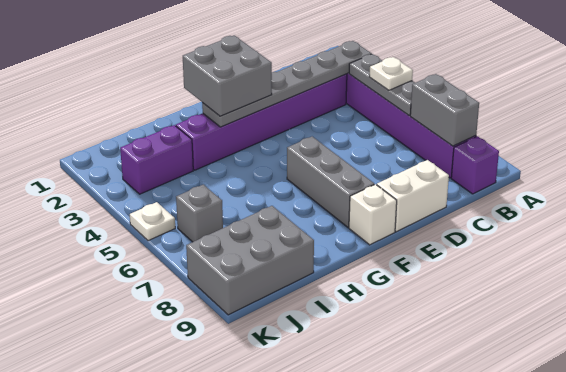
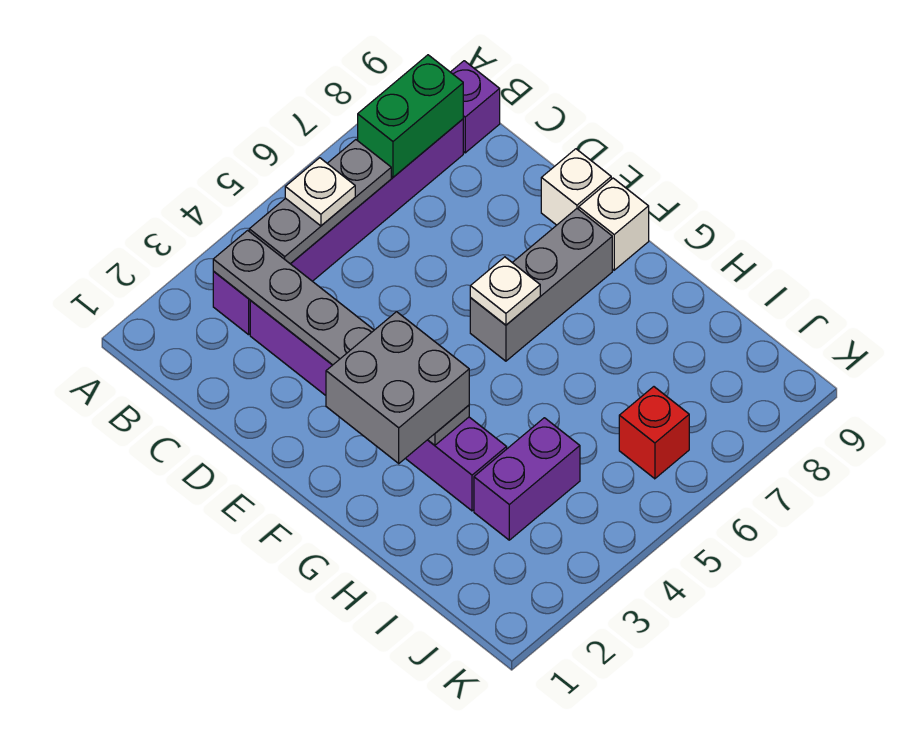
grey 1x2 brick [410,74,479,146] -> green 1x2 brick [358,55,463,177]
white 1x2 brick [377,160,449,232] -> white 1x1 brick [541,149,611,225]
purple 1x2 brick [120,125,193,194] -> purple 1x2 brick turned to [474,418,580,540]
grey 2x3 brick [186,206,314,315] -> none
grey 1x1 brick [176,185,223,242] -> red 1x1 brick [619,387,689,479]
white 1x1 plate [130,202,175,241] -> white 1x1 plate moved to [470,257,540,325]

